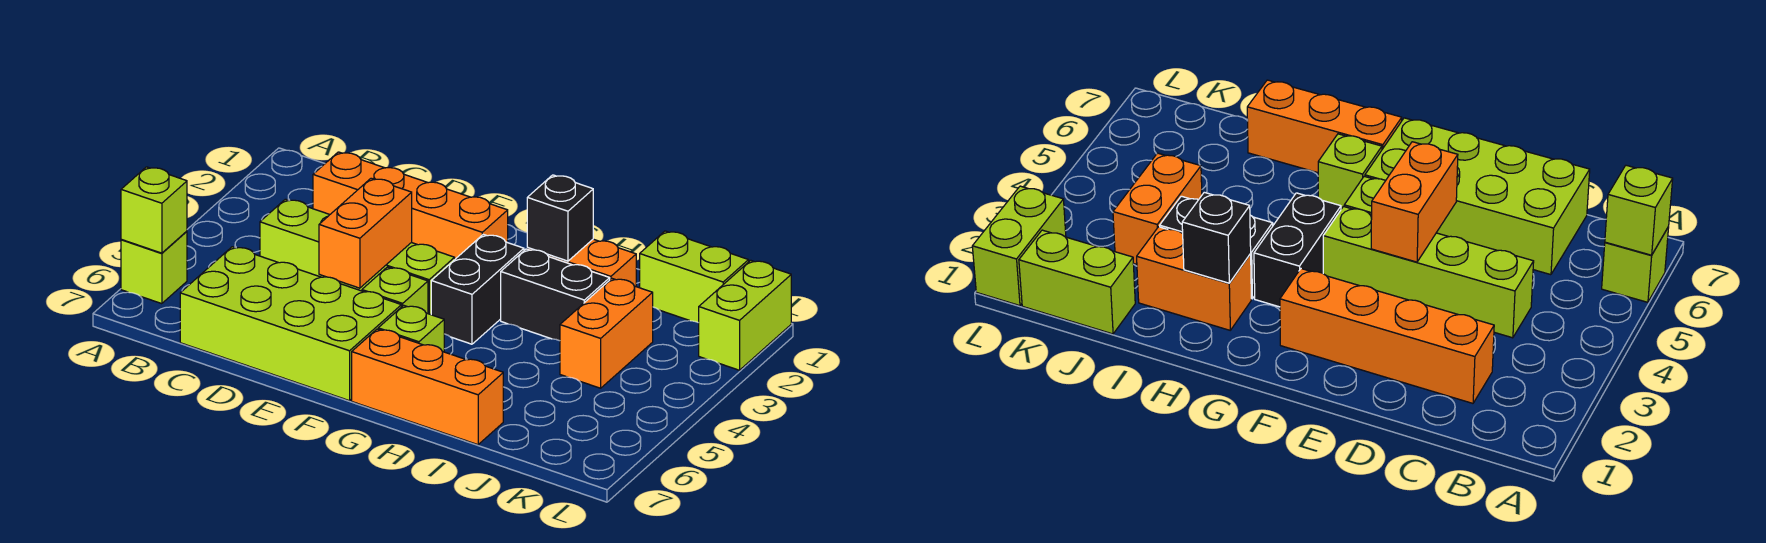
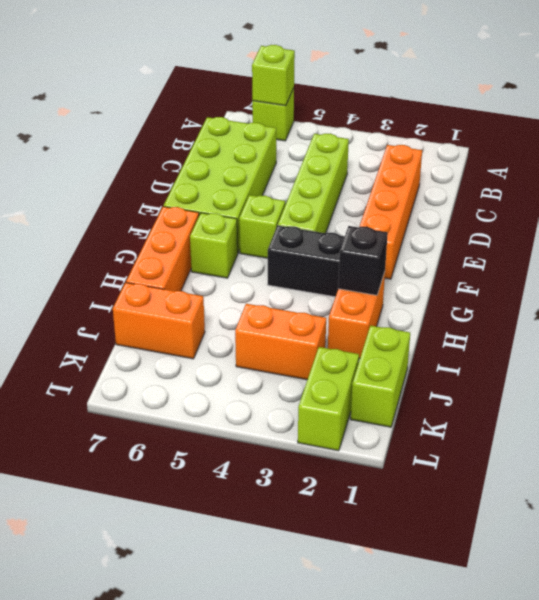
orange 1x2 brick [319,178,412,288] -> orange 1x2 brick moved to [113,283,205,359]
black 1x2 brick [501,249,610,341] -> none
lime 1x2 brick [699,260,791,370] -> lime 1x2 brick turned to [298,347,359,451]

